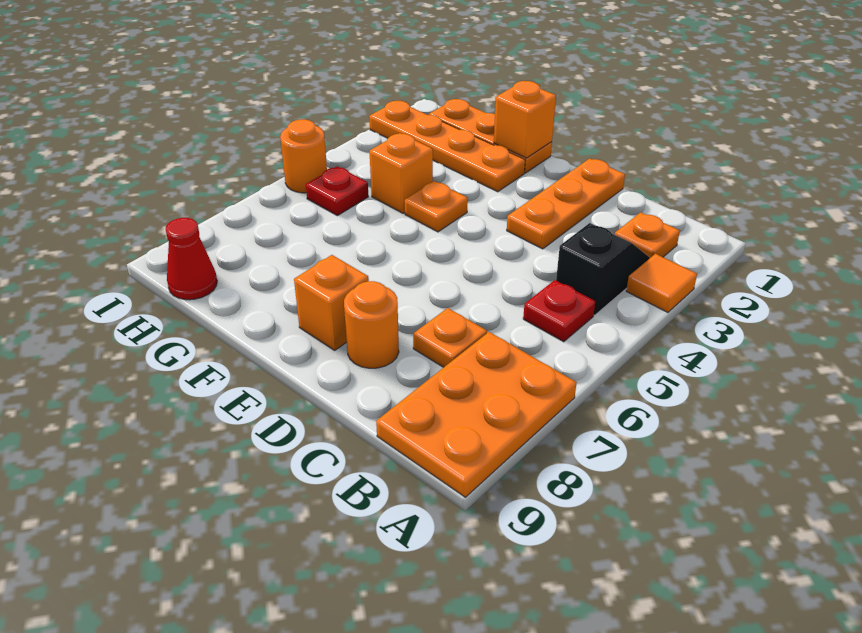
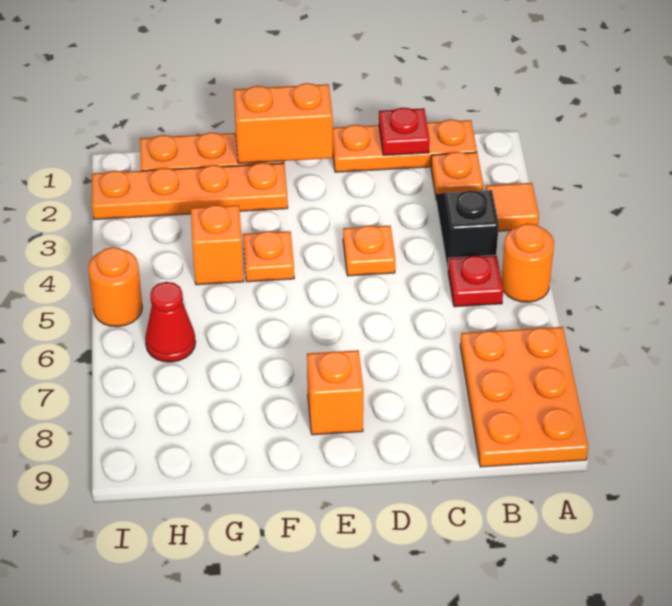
orange 1x1 plate [413,308,487,367] -> orange 1x1 plate moved to [343,225,395,276]
orange 1x3 plate [507,158,625,249] -> orange 1x3 plate turned to [333,119,477,172]
orange 1x1 round brick [344,281,399,368] -> orange 1x1 round brick moved to [502,223,554,302]
orange 1x1 brick [494,81,556,158] -> orange 1x2 brick [234,83,333,163]
red 1x1 plate [306,166,368,216] -> red 1x1 plate moved to [379,108,430,155]
red 1x1 cone [166,218,217,300] -> red 1x1 cone moved to [145,282,196,362]

